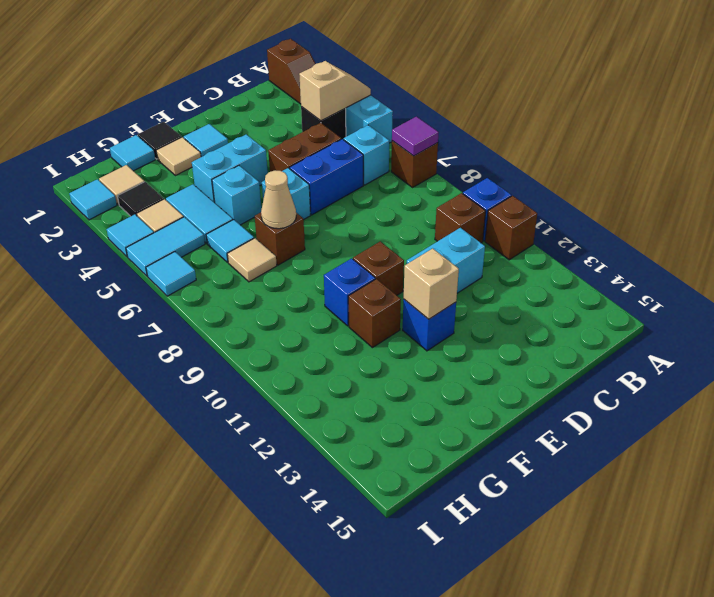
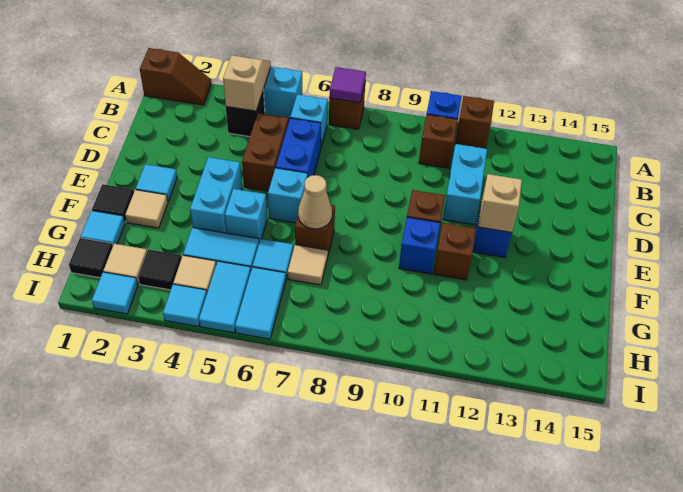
none -> black 1x1 tile [69,238,113,278]
cyan 1x1 tile [146,252,196,296] -> cyan 1x2 tile [235,267,286,339]

